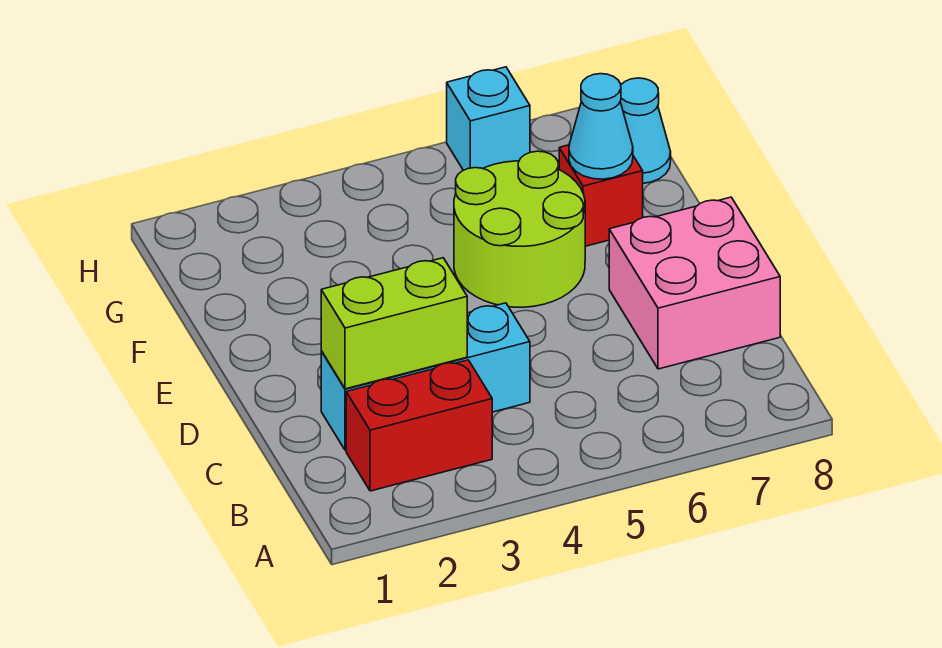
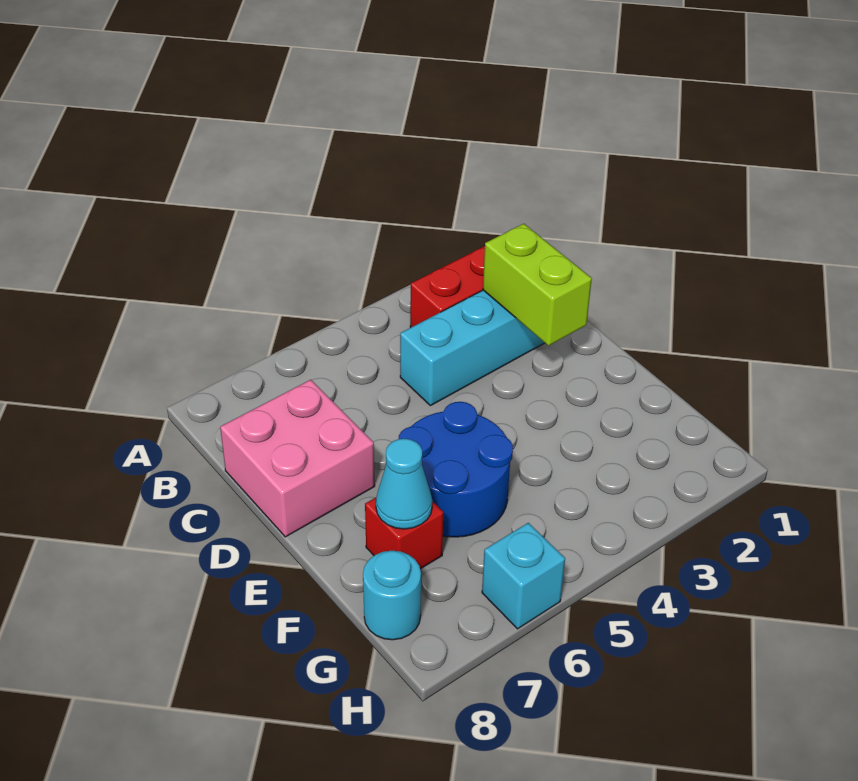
lime 1x2 brick [321,258,467,389] -> lime 1x2 brick turned to [483,224,592,346]
lime 2x2 round brick [454,151,585,307] -> blue 2x2 round brick [399,402,513,537]
cyan 1x1 cone [620,78,671,183] -> cyan 1x1 round brick [363,551,421,640]

